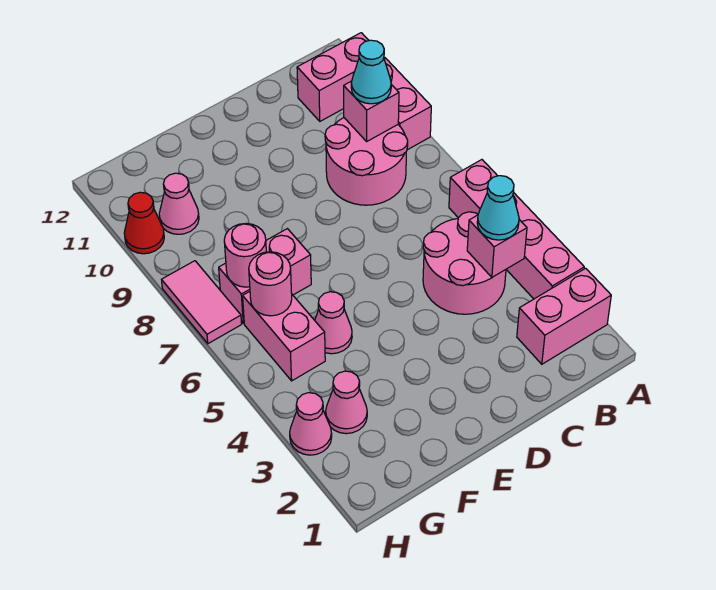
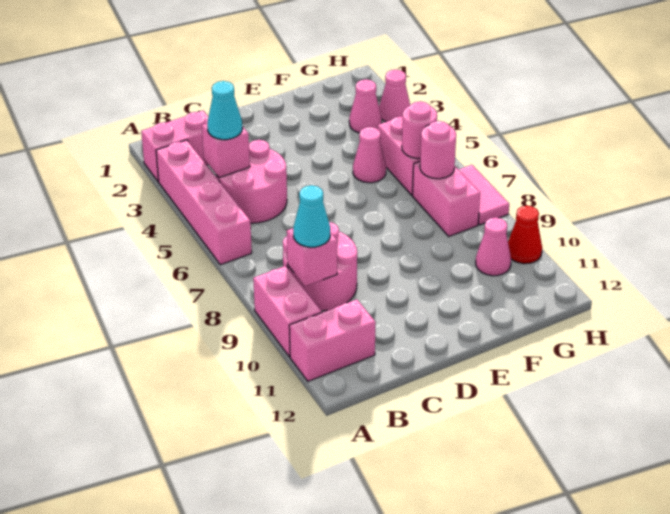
pink 1x2 brick [219,229,311,323] -> pink 1x2 brick turned to [412,162,480,236]

